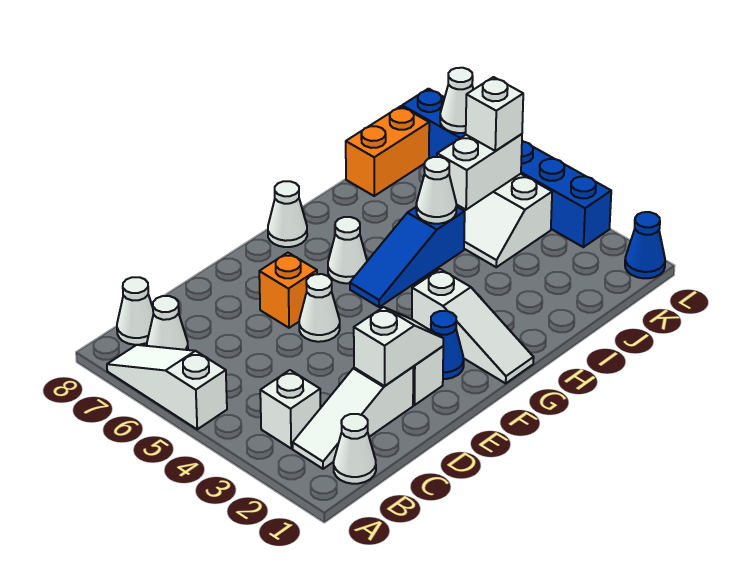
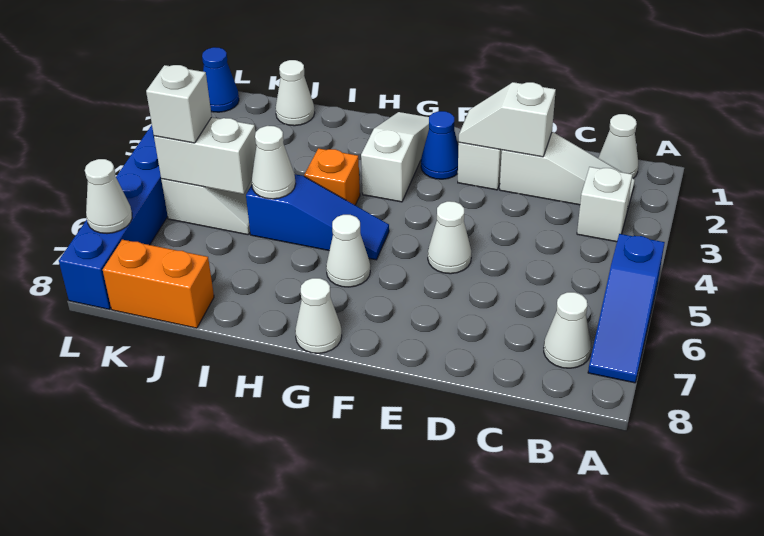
white 1x3 slope [107,345,227,429] -> blue 1x3 slope [588,234,665,383]
white 1x1 cone [117,277,153,345] -> white 1x1 cone moved to [276,60,315,126]
orange 1x1 brick [259,253,317,328] -> orange 1x1 brick moved to [304,148,360,205]

